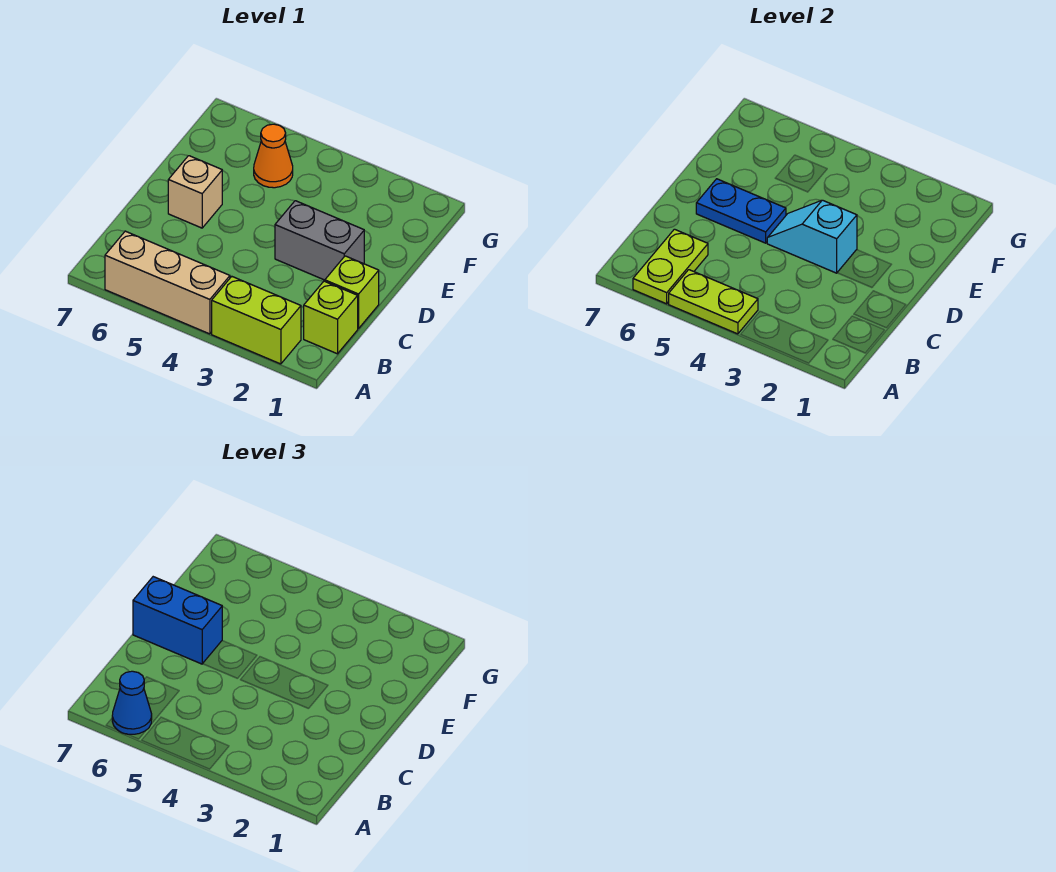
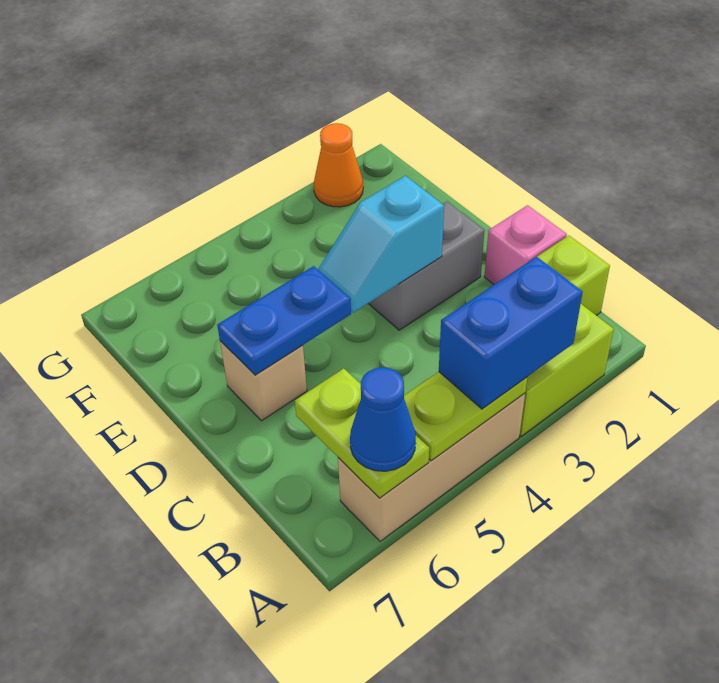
lime 1x1 brick [325,256,379,328] -> pink 1x1 brick [484,205,567,284]
blue 1x2 brick [133,577,222,664] -> blue 1x2 brick moved to [439,257,583,409]
orange 1x1 cone [254,124,293,188] -> orange 1x1 cone moved to [314,123,363,207]

